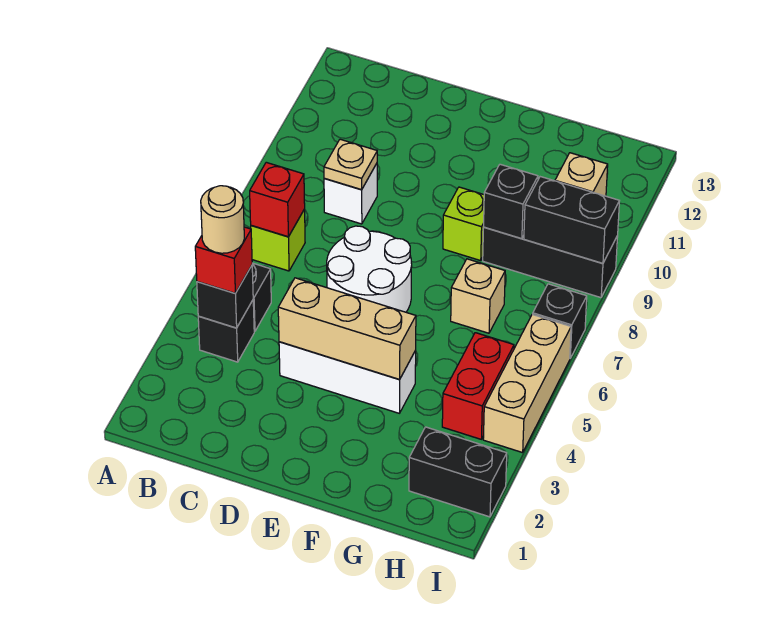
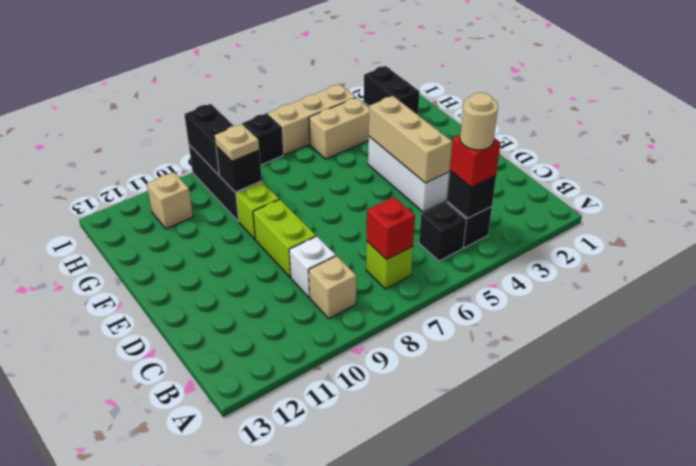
tan 1x1 plate [324,139,377,190] -> tan 1x1 plate moved to [215,124,259,161]
white 2x2 round brick [327,226,412,312] -> none
none -> lime 1x2 brick [253,199,316,277]
tan 1x1 brick [451,259,505,333] -> tan 1x1 brick moved to [309,256,356,318]
red 1x2 brick [442,333,514,439] -> tan 1x2 brick [309,98,369,159]

